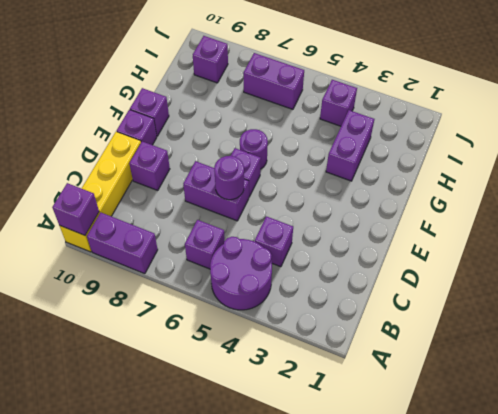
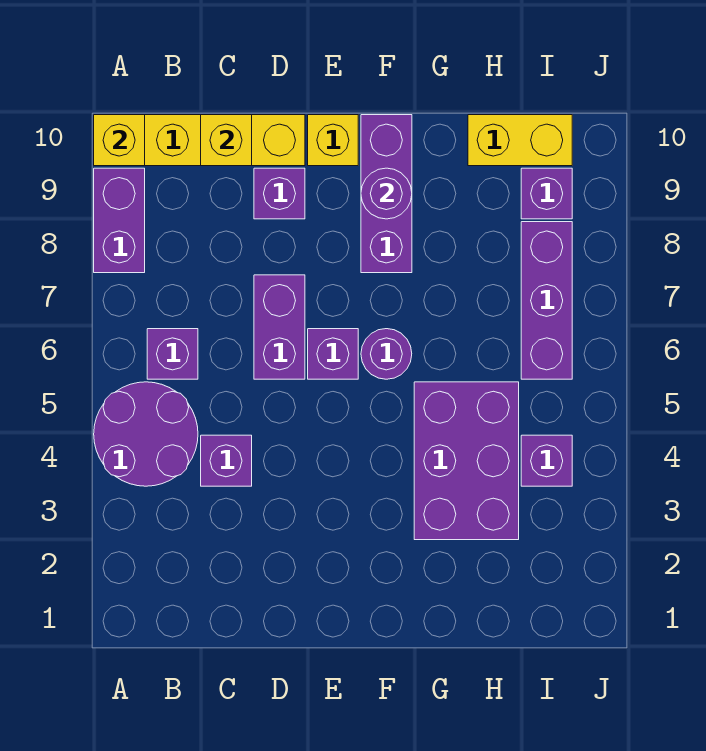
purple 1x1 brick [52,183,99,235] -> yellow 1x1 brick [94,115,145,166]
none -> yellow 1x1 brick [201,115,252,166]
purple 1x1 round brick [214,156,244,200] -> purple 1x1 round brick moved to [361,168,412,219]
purple 1x1 brick [117,110,157,145] -> yellow 1x1 brick [308,115,358,166]
purple 1x1 brick [130,88,169,136] -> purple 1x3 brick [361,115,412,273]
purple 1x2 brick [326,110,374,181] -> purple 2x3 brick [414,382,519,540]
none -> yellow 1x2 brick [468,115,572,166]
purple 1x2 brick [243,53,304,109] -> purple 1x3 brick [521,222,572,379]

